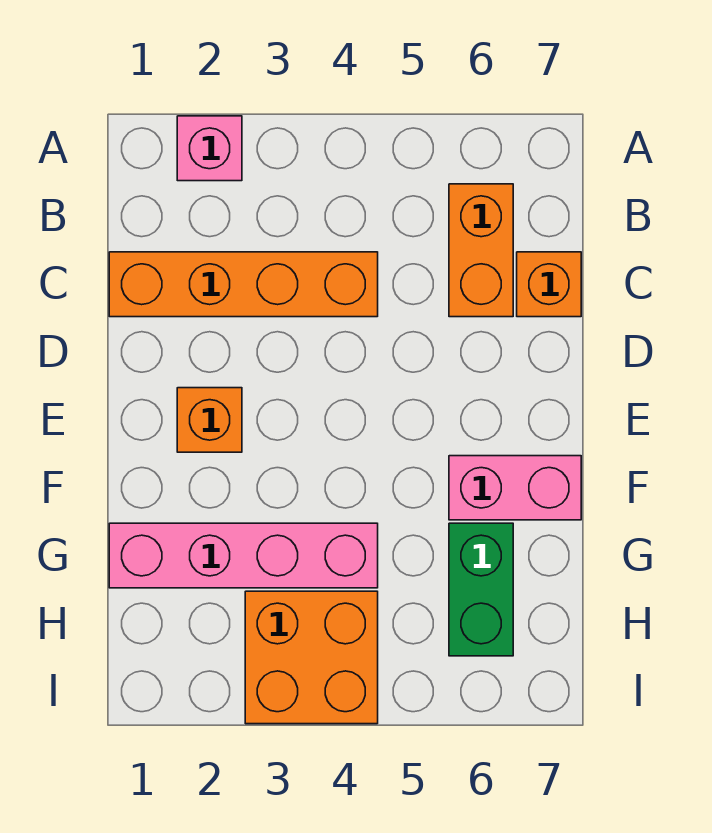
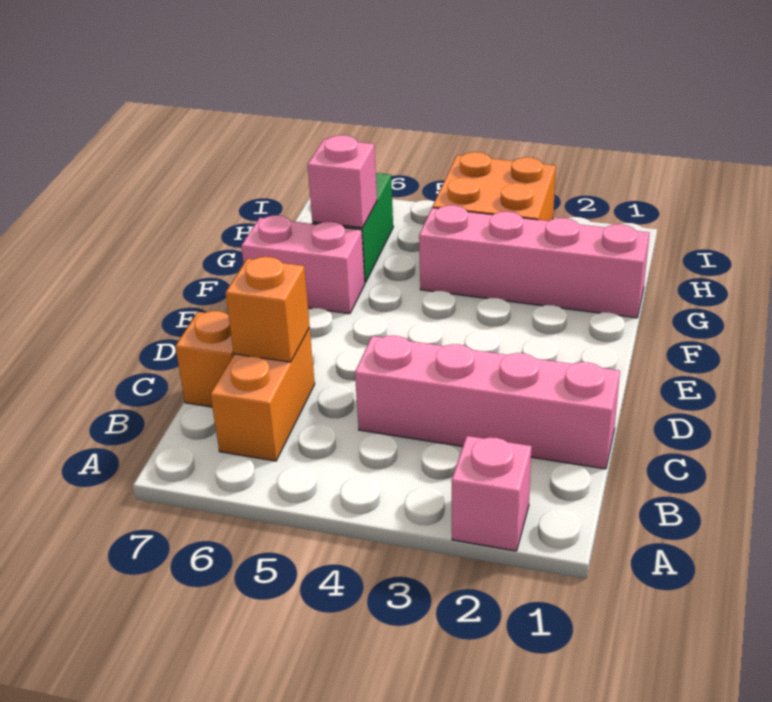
orange 1x4 brick [109,252,378,317] -> pink 1x4 brick [355,336,620,469]
orange 1x1 brick [177,388,242,452] -> orange 1x1 brick moved to [225,257,310,362]
none -> pink 1x1 brick [308,135,377,228]

